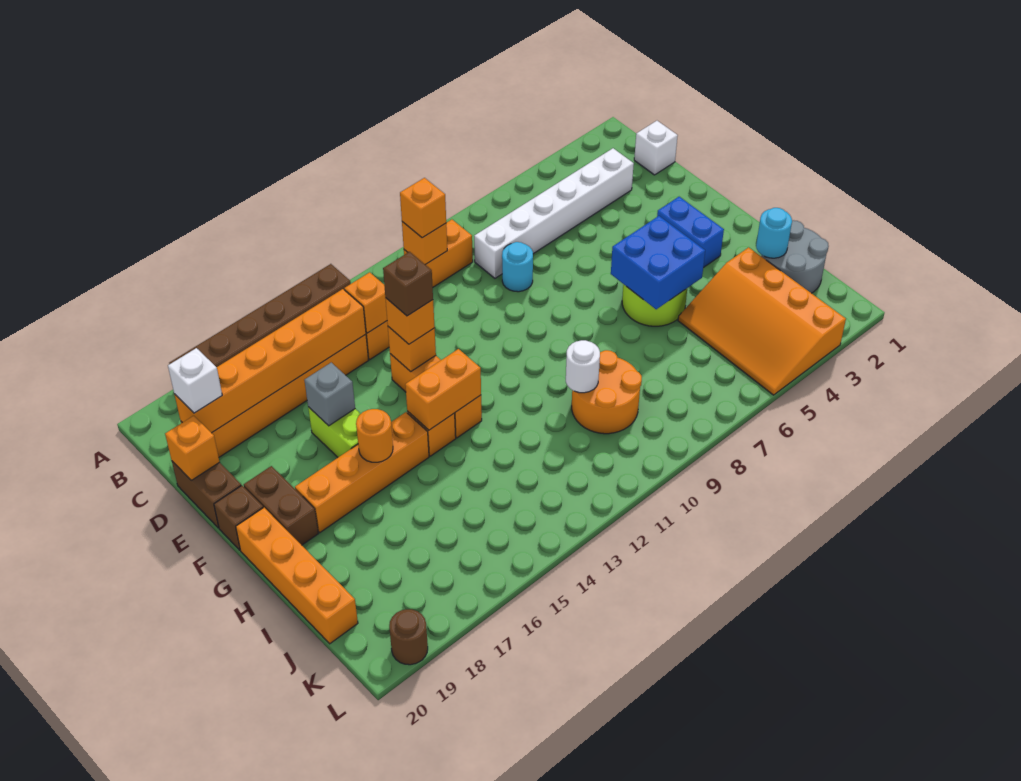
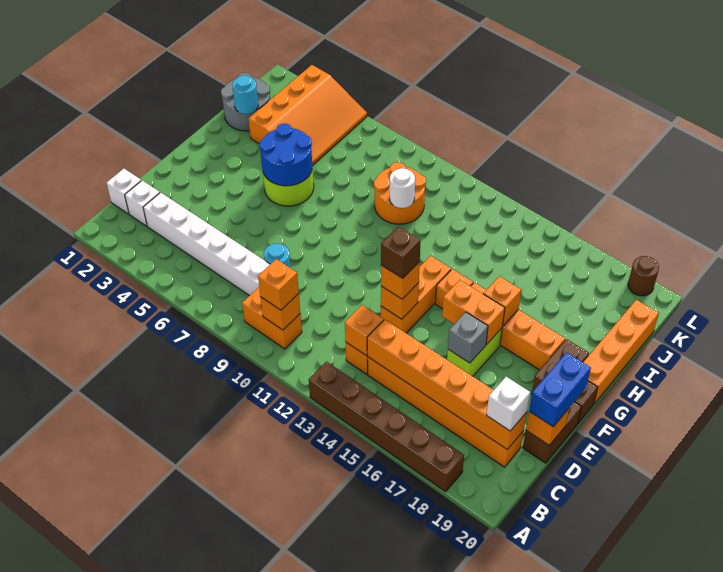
none -> white 1x1 brick [125,180,160,226]
blue 1x2 brick [657,197,724,268] -> blue 1x2 brick moved to [529,353,591,427]
blue 2x2 brick [611,216,705,309] -> blue 2x2 round brick [259,123,312,186]
orange 1x2 brick [405,349,481,430] -> orange 1x2 brick moved to [442,280,505,344]
orange 1x1 round brick [356,409,393,462] -> orange 1x1 brick [483,276,521,326]

